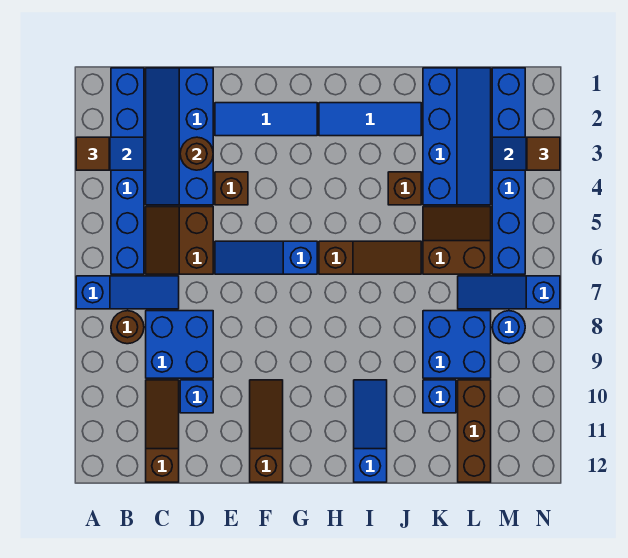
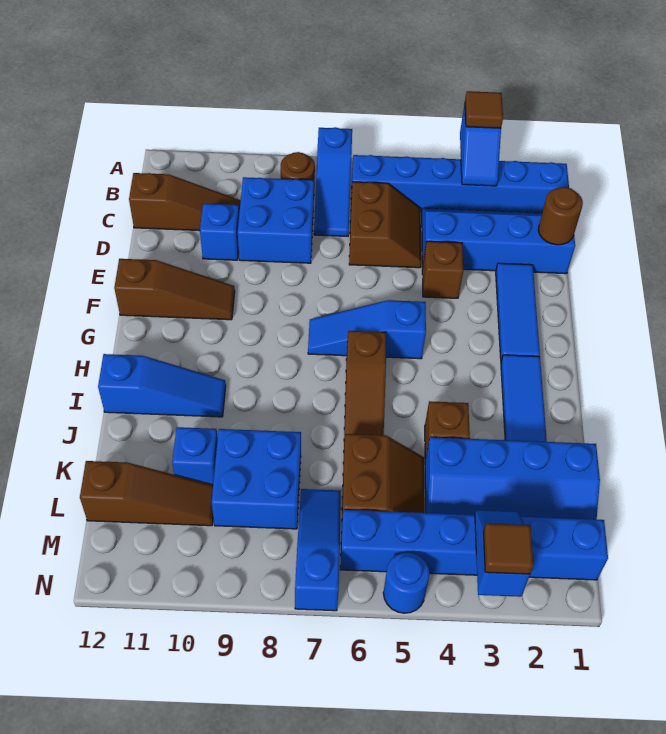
brown 2x2 slope [146,207,213,274] -> brown 2x2 slope turned to [349,182,421,268]
brown 1x1 round brick [180,137,213,170] -> brown 1x1 round brick moved to [538,187,583,245]
blue 1x3 slope [215,241,317,274] -> blue 1x3 slope turned to [308,300,426,359]
brown 1x3 brick [458,380,491,482] -> brown 1x3 slope [80,461,213,526]
blue 1x1 round brick [492,311,525,344] -> blue 1x1 round brick moved to [383,553,430,613]

